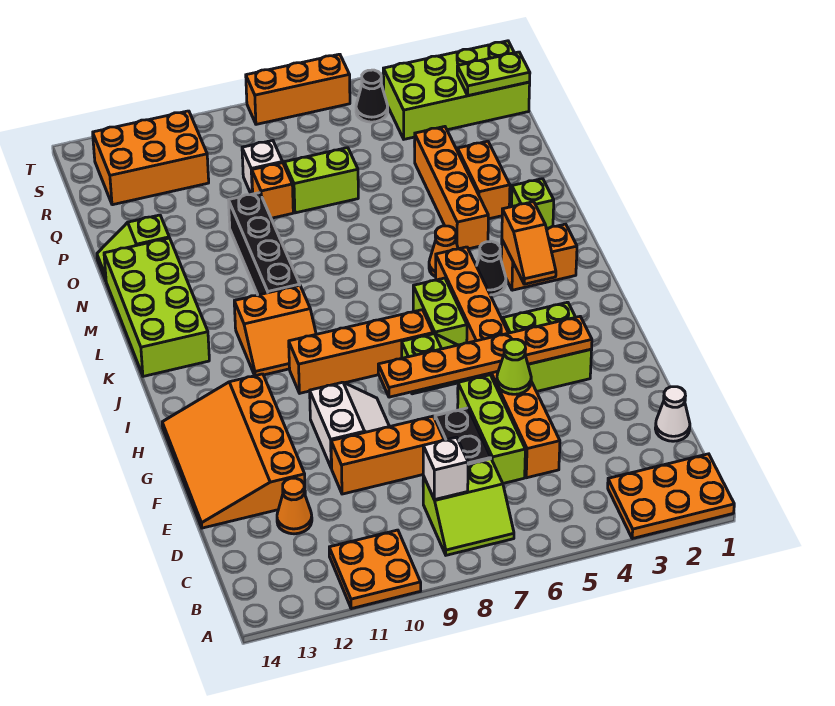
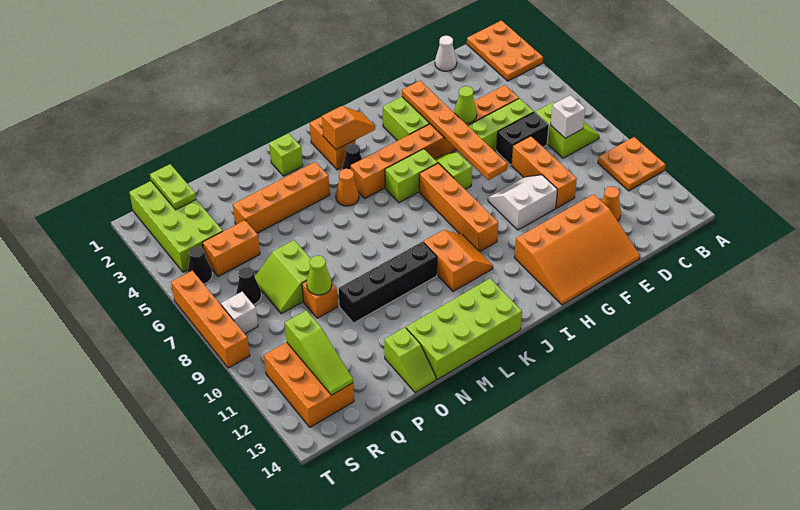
orange 1x2 brick [458,141,510,219] -> orange 1x2 brick moved to [203,220,260,277]
none -> lime 1x1 cone [307,256,332,295]
white 1x1 brick [242,141,283,195] -> white 1x1 brick moved to [221,292,258,334]
none -> black 1x1 cone [236,267,261,304]
none -> lime 1x3 slope [285,310,353,395]
orange 1x3 brick [246,54,350,124] -> orange 1x4 brick [171,270,250,368]

